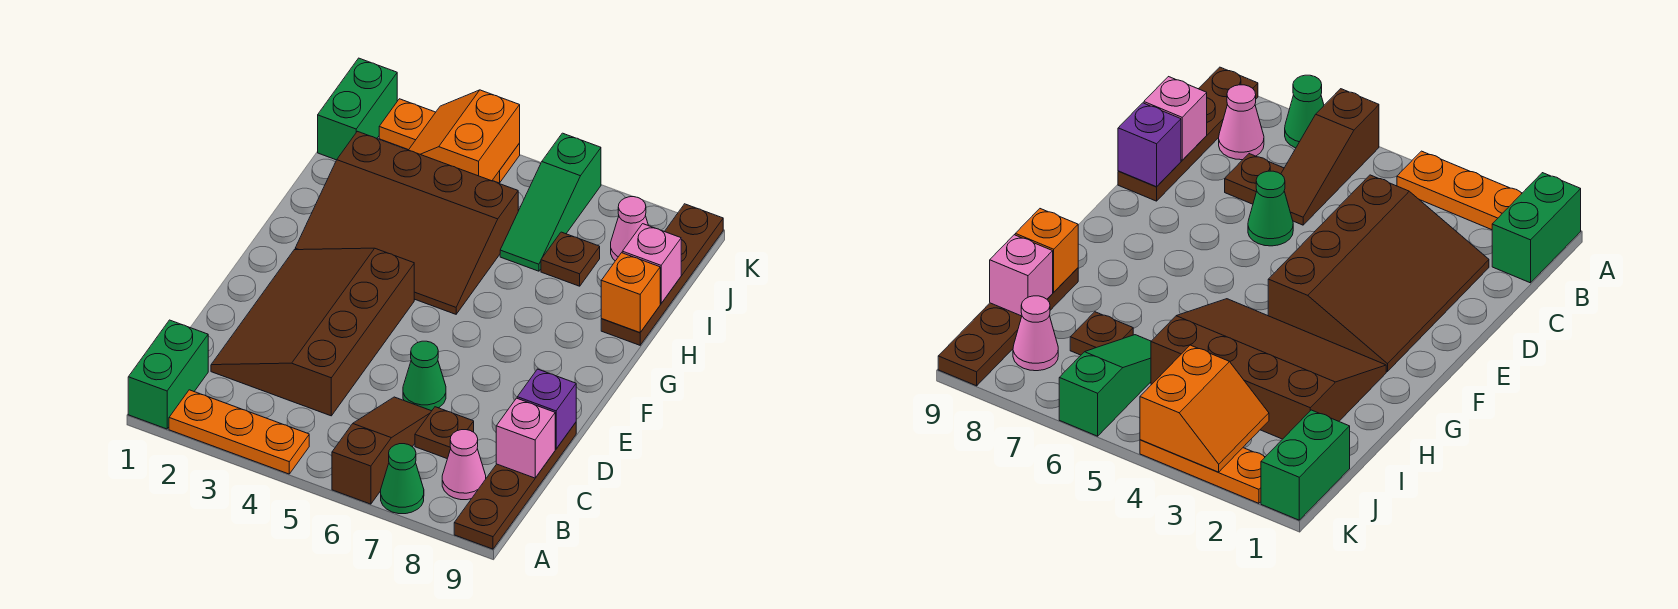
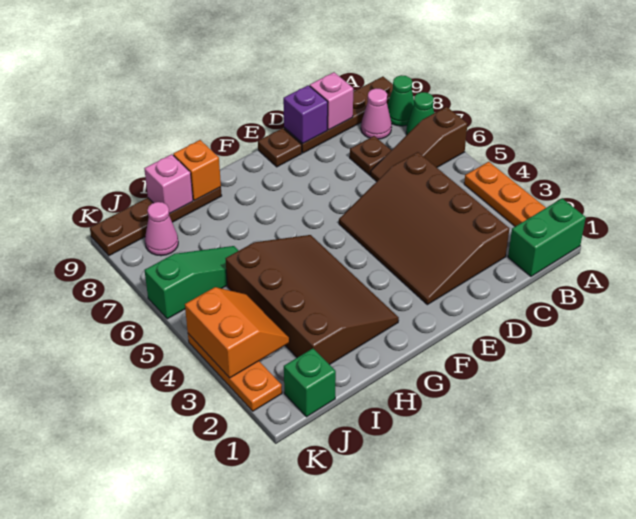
brown 3x4 slope [211,248,414,416] -> brown 3x4 slope turned to [339,152,509,305]
green 1x1 cone [403,341,446,411] -> green 1x1 cone moved to [387,75,414,126]
brown 1x1 plate [541,232,600,286] -> brown 1x1 plate moved to [258,128,302,167]
green 1x2 brick [318,58,397,160] -> green 1x1 brick [284,348,336,417]
orange 2x2 slope [409,90,520,181] -> orange 2x2 slope turned to [185,287,289,378]

